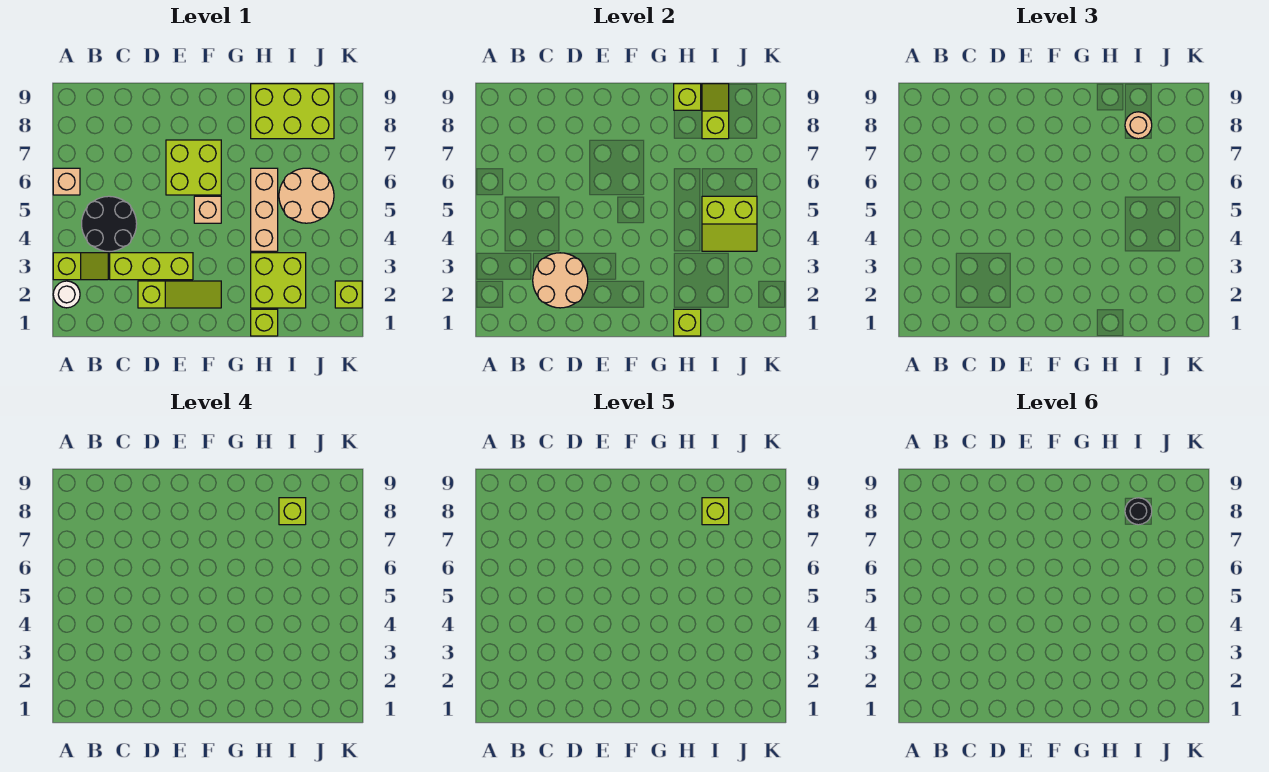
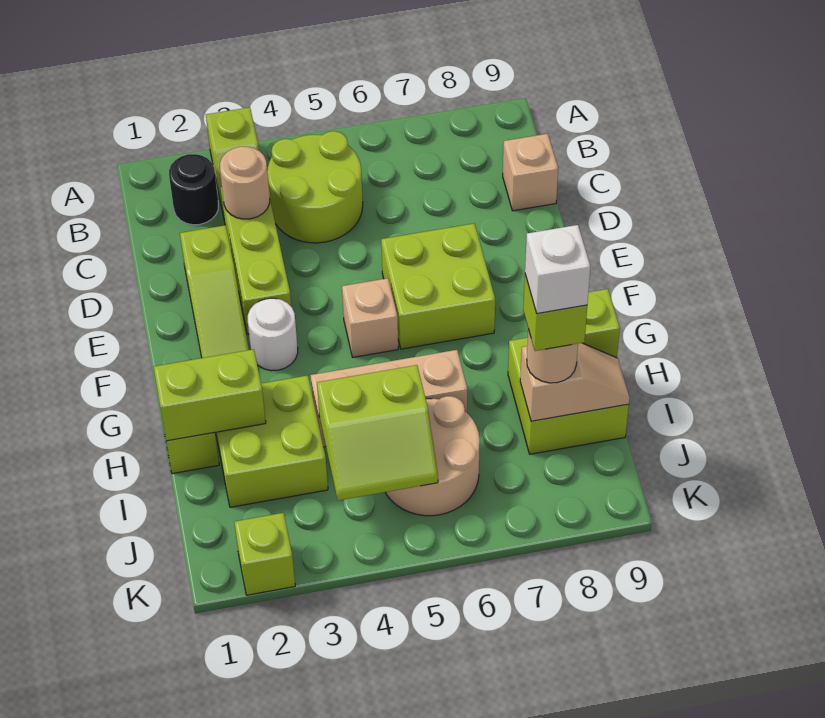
white 1x1 round brick [53,281,80,308] -> white 1x1 round brick moved to [248,298,298,371]
tan 1x1 brick [53,168,80,195] -> tan 1x1 brick moved to [503,134,558,211]
black 2x2 round brick [82,196,137,251] -> lime 2x2 round brick [267,131,363,243]
tan 2x2 round brick [533,253,588,308] -> tan 1x1 round brick [220,147,270,219]
lime 1x1 brick [674,309,701,336] -> lime 1x2 brick [154,349,266,441]
lime 2x3 brick [251,84,334,139] -> lime 2x2 brick [508,338,629,454]
lime 2x2 slope [702,196,757,251] -> lime 2x2 slope turned to [317,365,438,500]
lime 1x2 slope [702,84,729,139] -> tan 1x2 slope [520,343,630,421]
lime 1x1 brick [702,498,729,525] -> white 1x1 brick [525,225,590,314]
black 1x1 round brick [1125,498,1152,525] -> black 1x1 round brick moved to [169,154,218,225]

